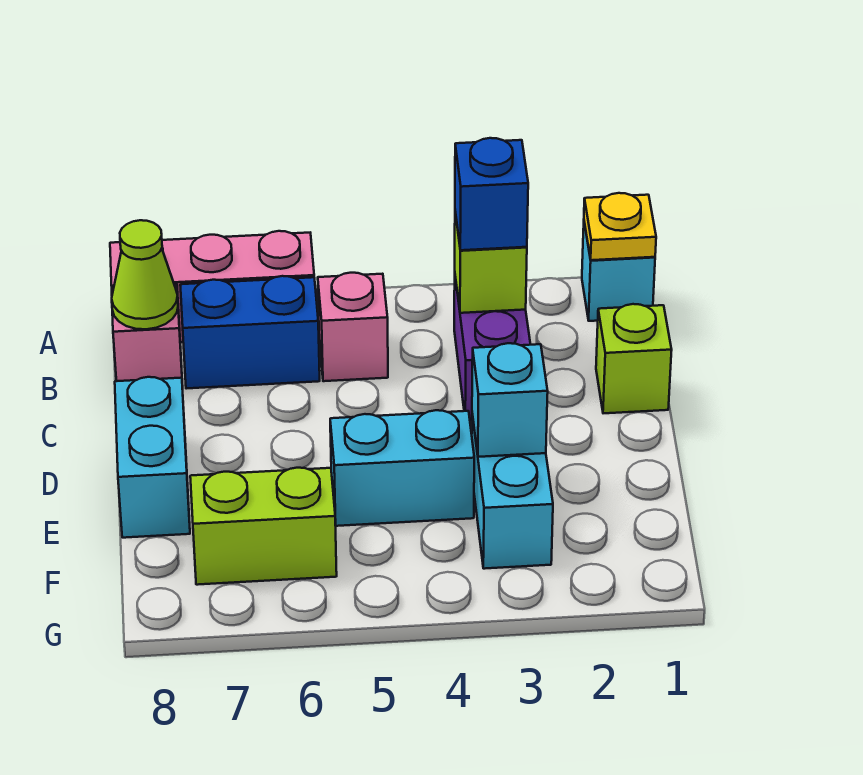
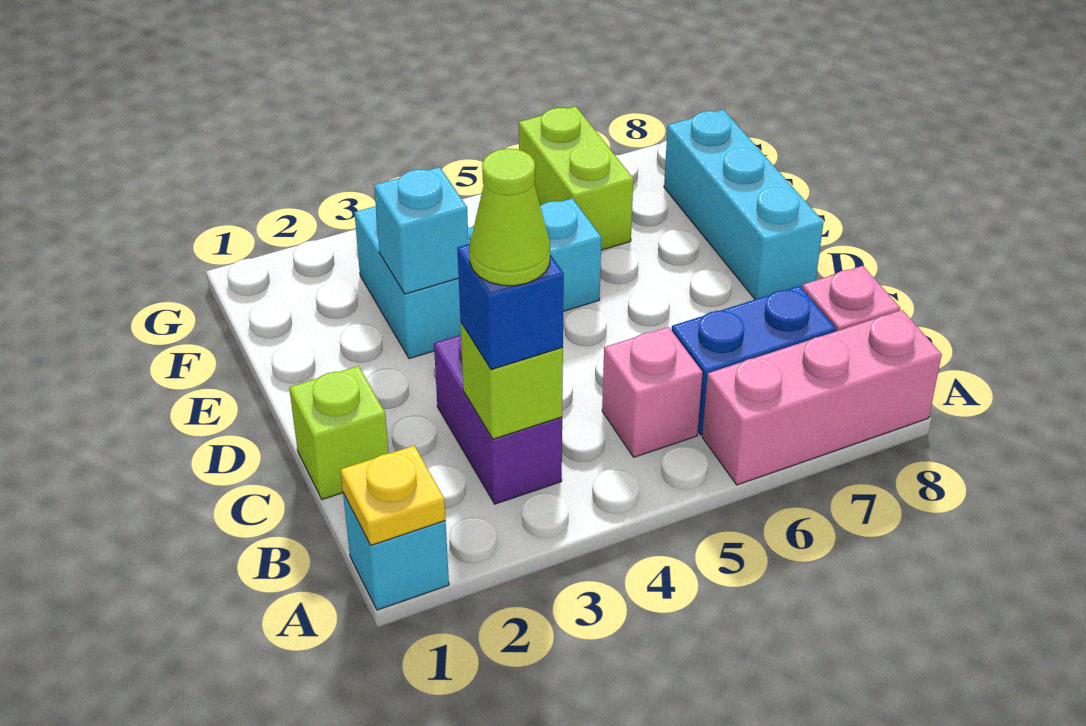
lime 1x1 cone [112,220,178,329] -> lime 1x1 cone moved to [470,149,550,286]
cyan 1x2 brick [115,377,190,538] -> cyan 1x3 brick [664,109,824,299]
lime 1x2 brick [190,468,337,585] -> lime 1x2 brick turned to [519,106,633,250]

